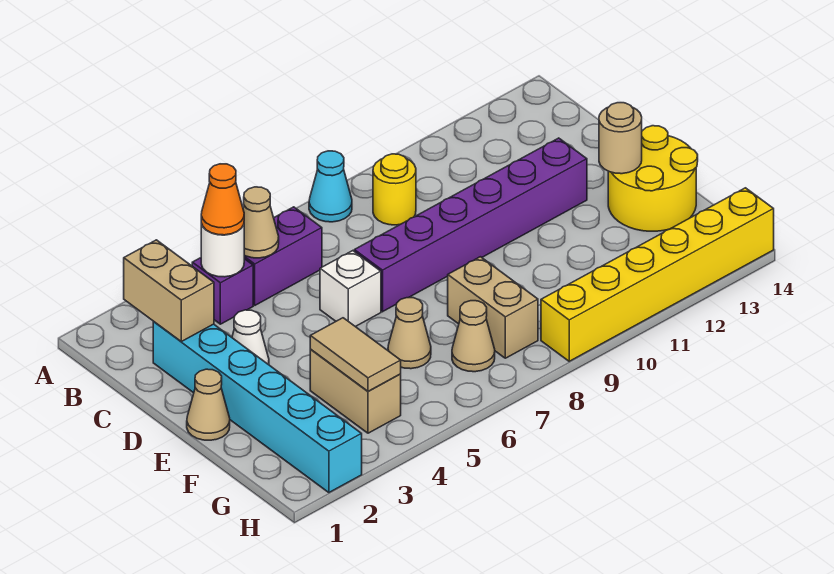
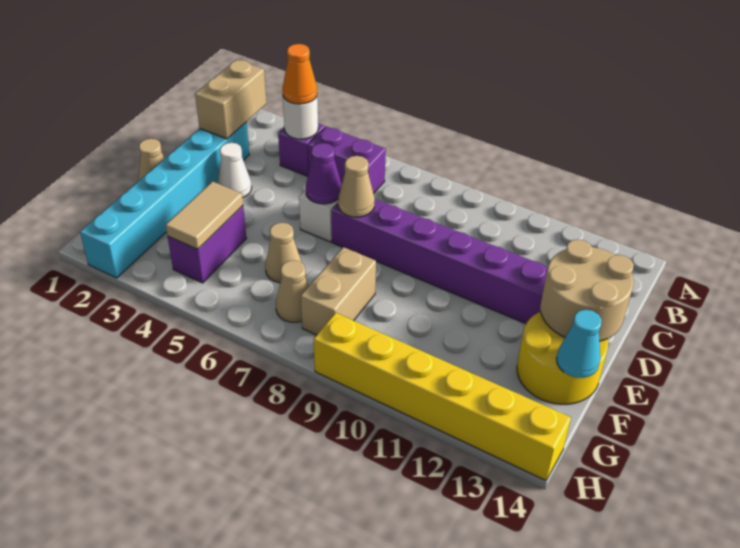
cyan 1x1 cone [309,151,352,222] -> cyan 1x1 cone moved to [557,310,602,378]
tan 1x1 cone [243,187,279,258] -> tan 1x1 cone moved to [338,156,375,217]
yellow 1x1 round brick [373,154,416,225] -> none
none -> purple 1x1 cone [306,143,342,204]
tan 1x1 round brick [599,103,642,174] -> tan 2x2 round brick [540,239,634,341]
tan 1x2 brick [310,350,401,433] -> purple 1x2 brick [168,206,246,283]

